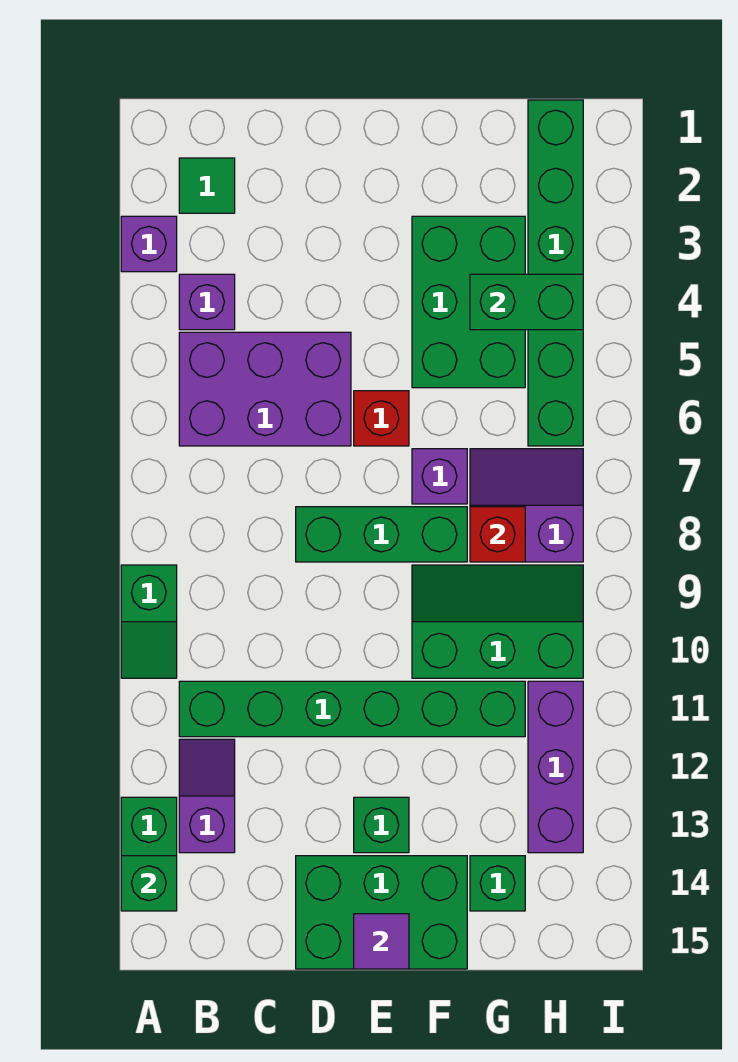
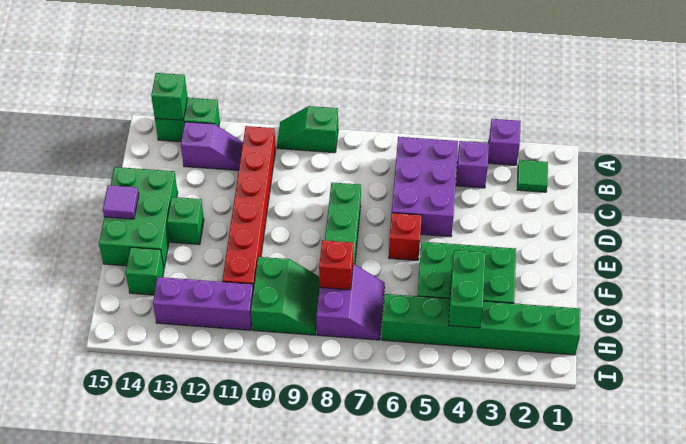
green 1x6 brick [179,681,525,737] -> red 1x6 brick [222,126,276,291]
purple 1x1 brick [412,449,467,504] -> none
green 2x3 slope [412,565,583,678] -> green 2x2 slope [251,257,320,335]

